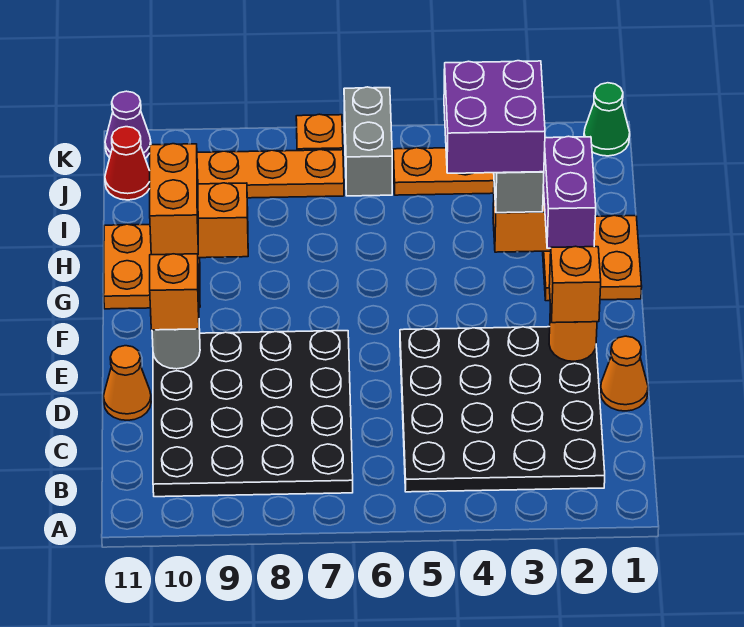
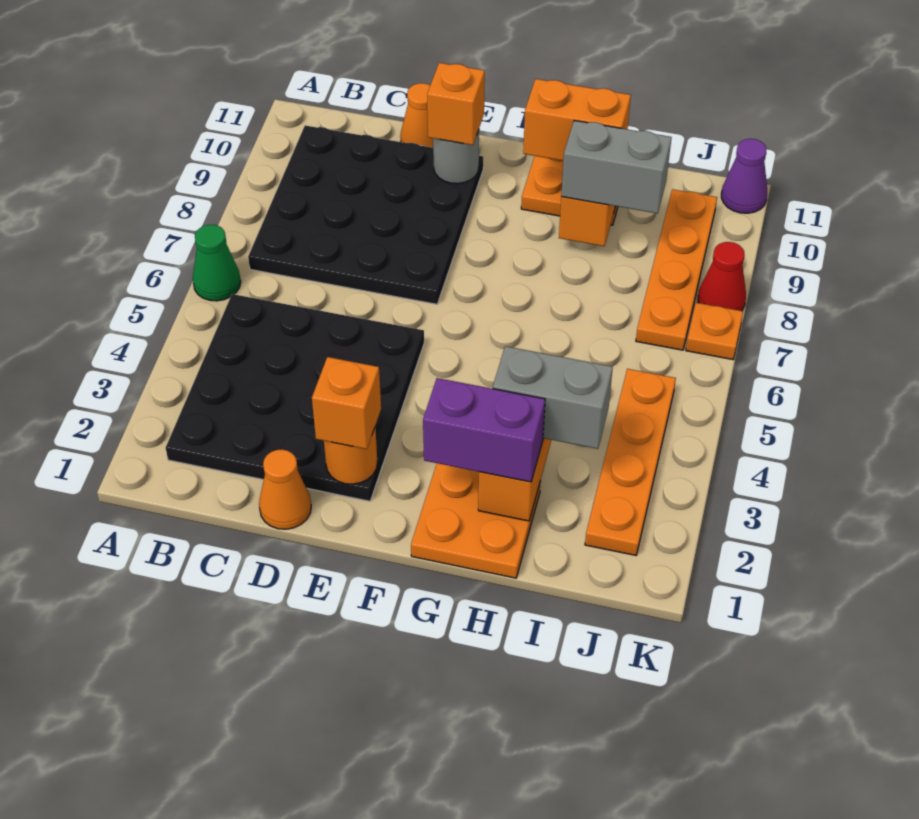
purple 2x2 brick [444,61,545,173] -> none
grey 1x2 brick [344,87,392,196] -> grey 1x2 brick moved to [561,120,672,213]
red 1x1 cone [105,127,150,200] -> red 1x1 cone moved to [698,242,746,311]
green 1x1 cone [584,83,630,156] -> green 1x1 cone moved to [193,225,241,301]

